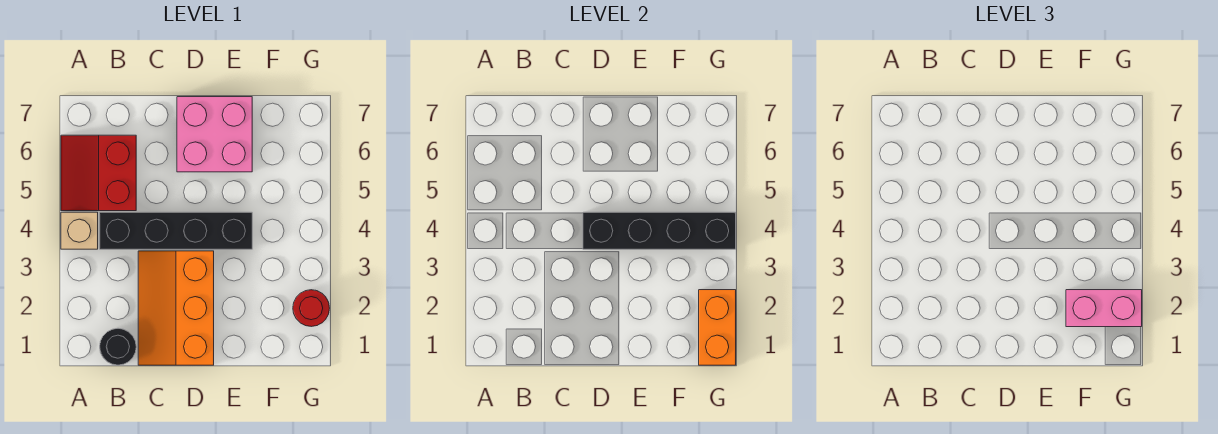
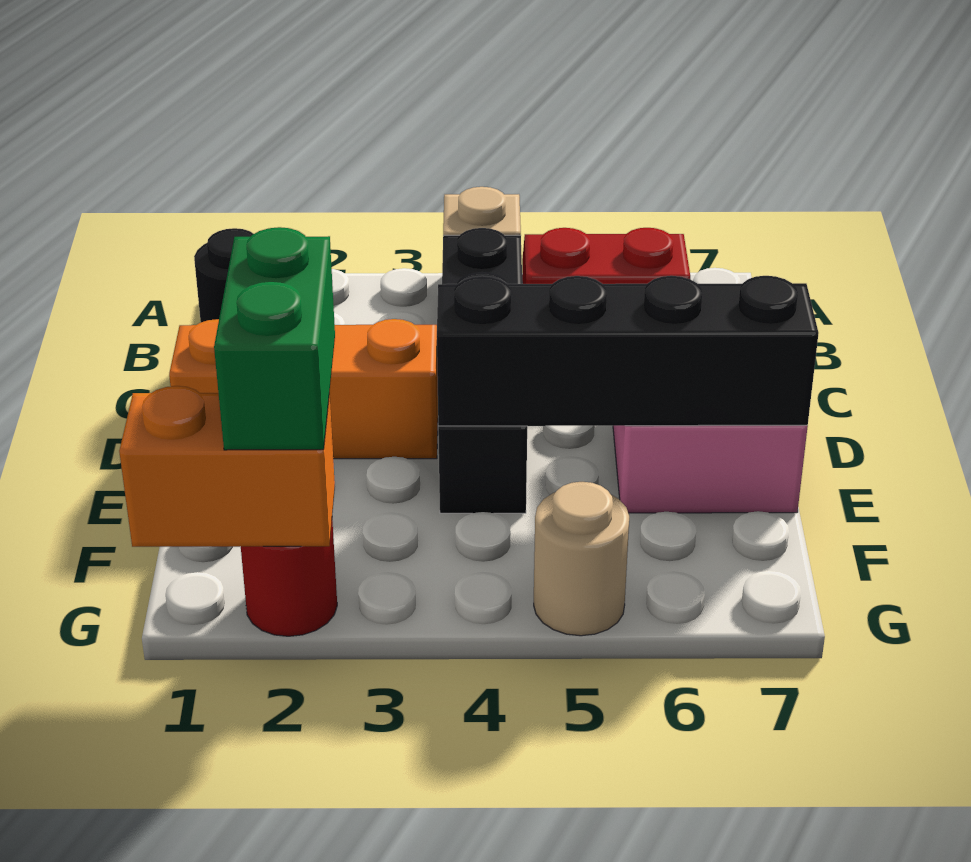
black 1x4 brick [583,212,736,249] -> black 1x4 brick turned to [437,276,819,426]
pink 1x2 brick [1066,290,1142,327] -> green 1x2 brick [214,227,335,450]
none -> tan 1x1 round brick [534,482,629,636]

